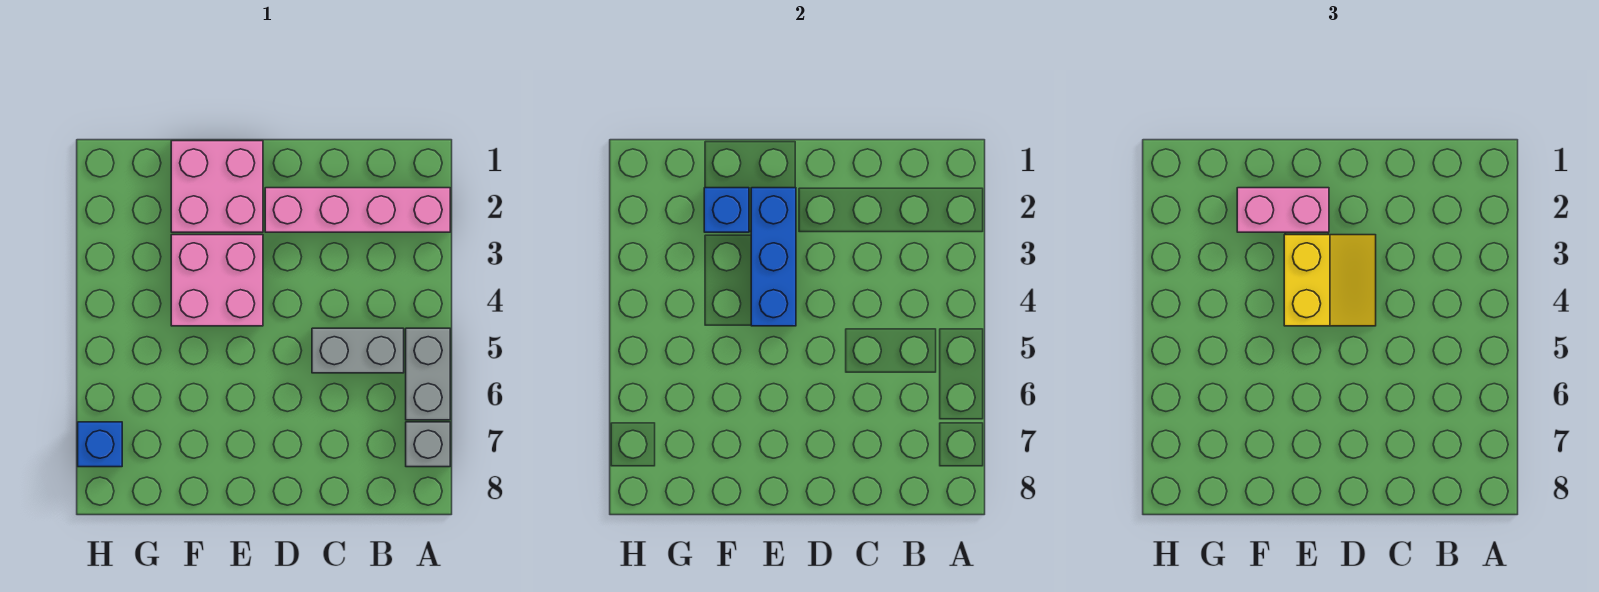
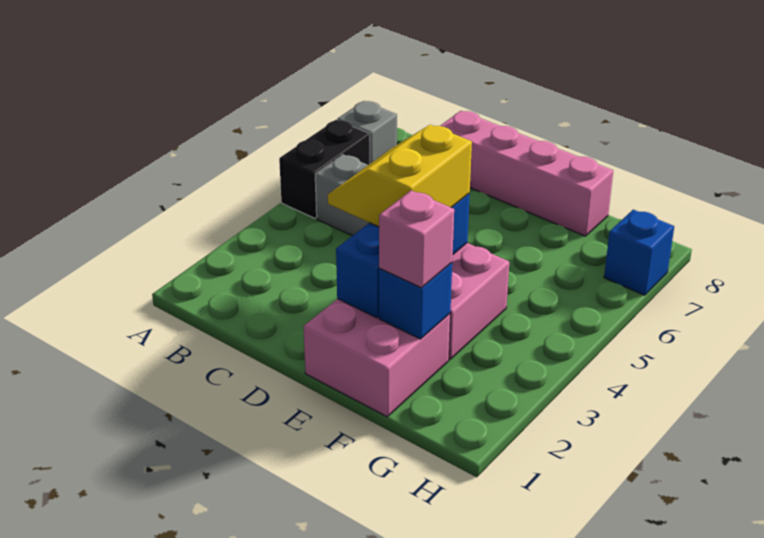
pink 1x4 brick [265,188,450,232] -> pink 1x4 brick moved to [441,111,613,236]
grey 1x2 brick [406,328,450,420] -> black 1x2 brick [279,120,370,218]
pink 1x2 brick [1237,188,1329,232] -> pink 1x1 brick [379,191,454,288]

